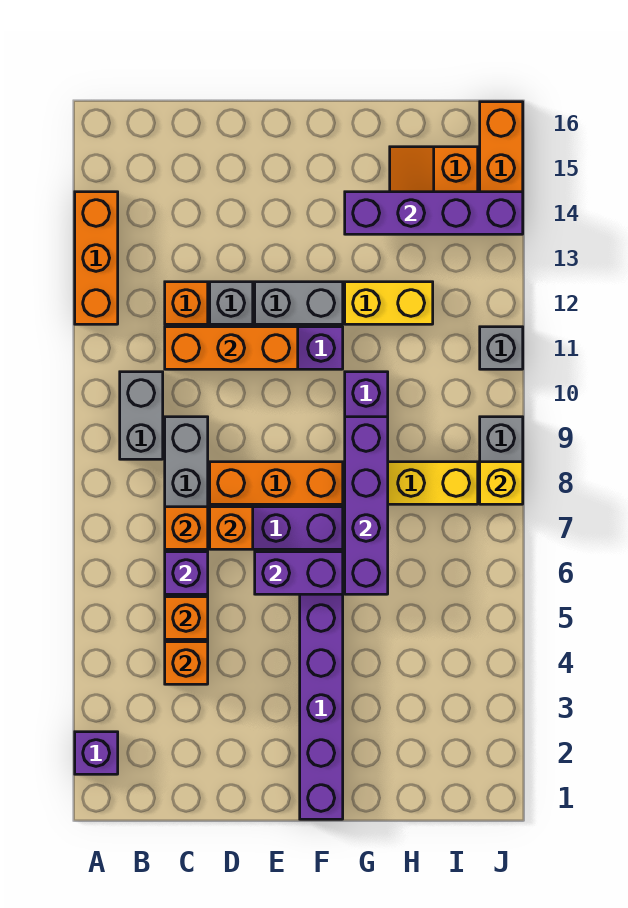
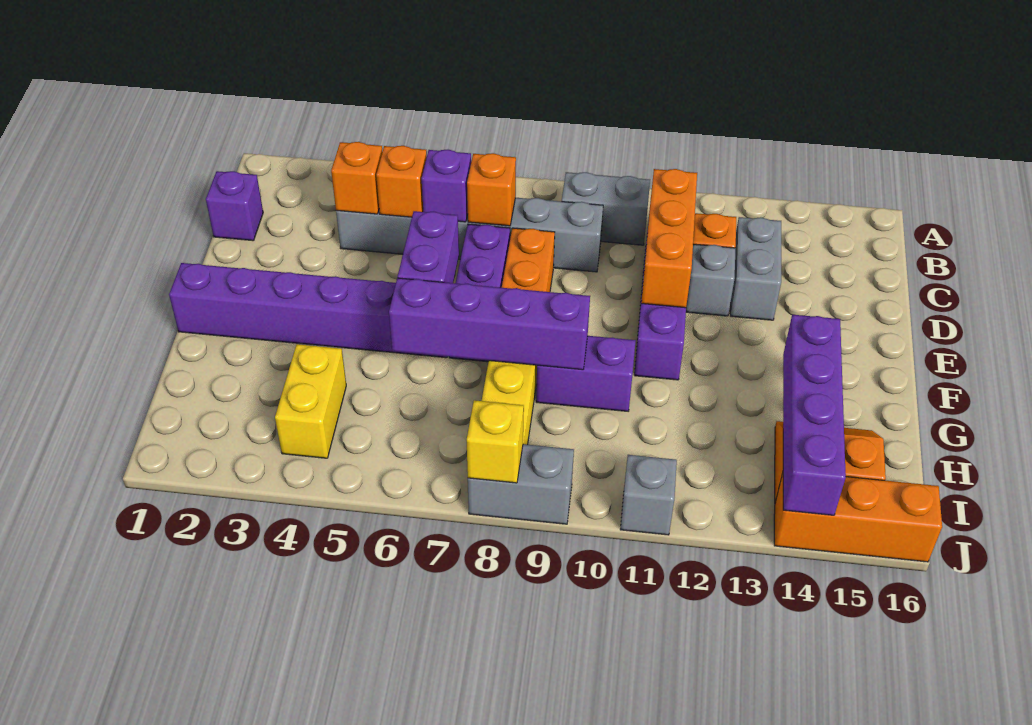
purple 1x1 brick [75,732,118,774] -> purple 1x1 brick moved to [206,171,263,241]
orange 1x3 brick [75,192,118,324] -> none
orange 1x1 brick [210,507,253,549] -> none
grey 1x2 brick [255,282,343,324] -> grey 1x2 brick moved to [730,217,781,320]
yellow 1x2 brick [345,282,433,324] -> yellow 1x2 brick moved to [275,344,346,458]

